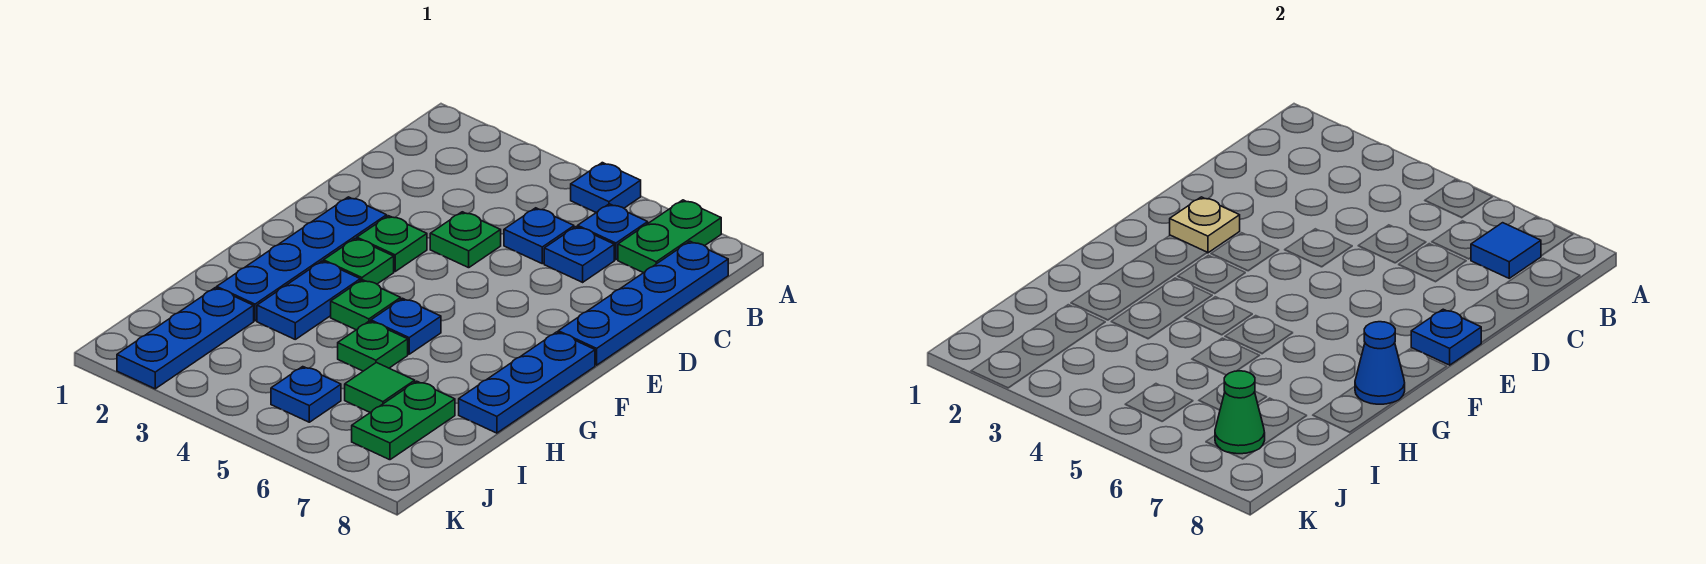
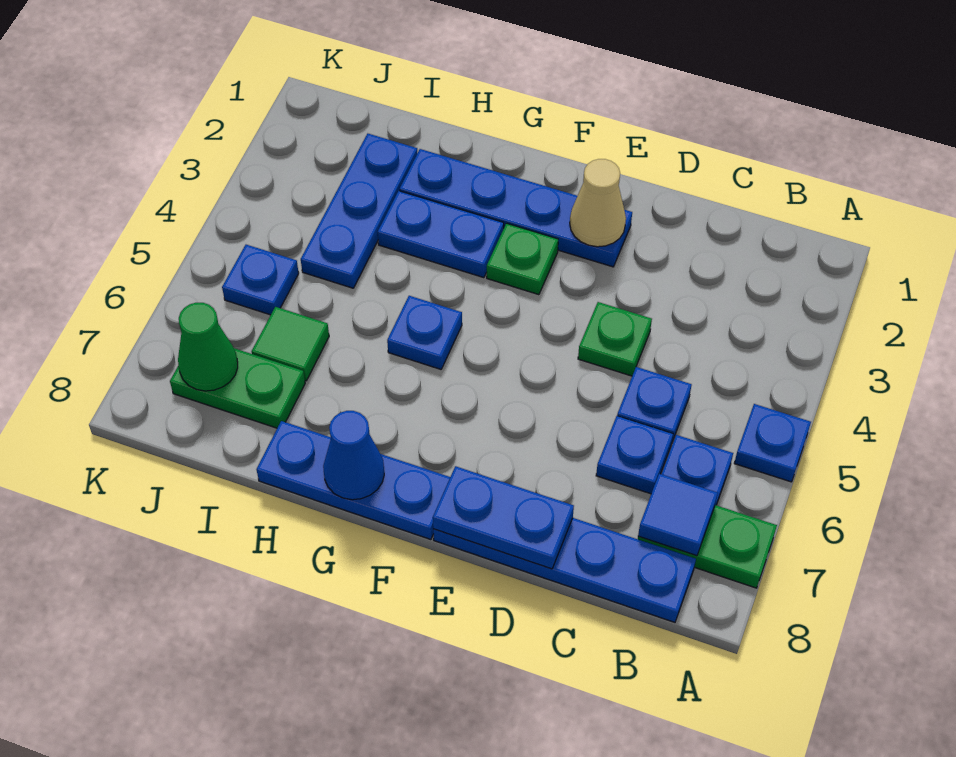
tan 1x1 plate [1170,197,1240,253] -> tan 1x1 cone [570,159,626,247]
green 1x1 plate [357,216,427,271] -> none
blue 1x1 plate [1411,309,1481,365] -> blue 1x2 plate [433,466,574,569]
green 1x1 plate [331,280,401,330] -> none
green 1x1 plate [338,321,408,371] -> none
blue 1x3 plate [117,288,254,389] -> blue 1x3 plate turned to [301,134,417,288]

